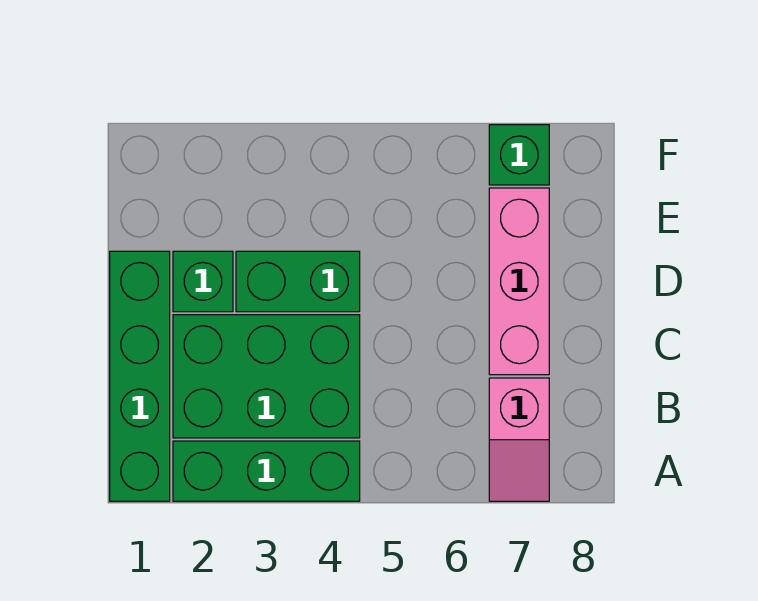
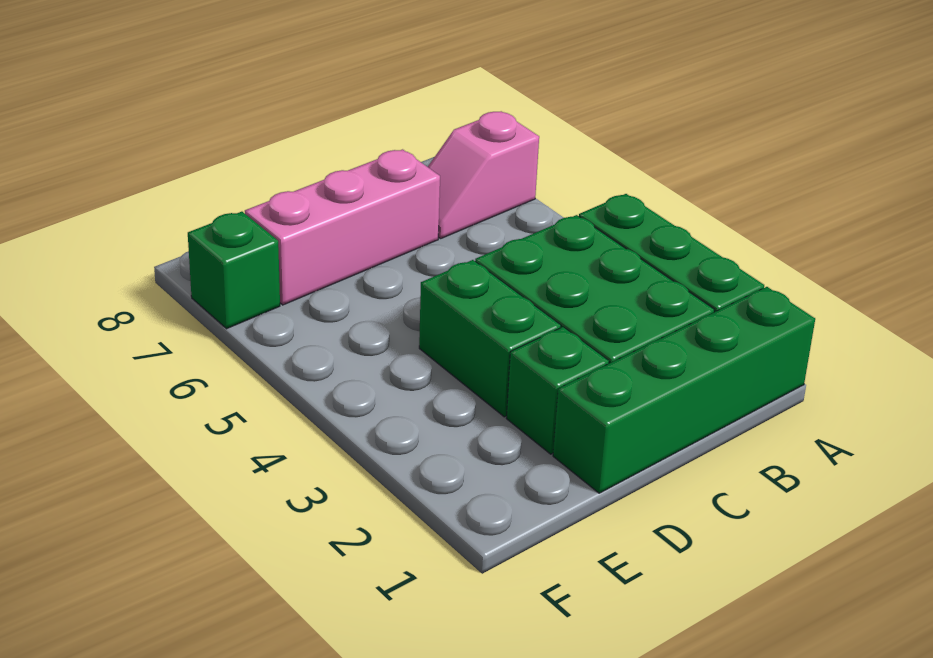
pink 1x2 slope [489,378,549,501] -> pink 1x2 slope turned to [428,111,539,239]

